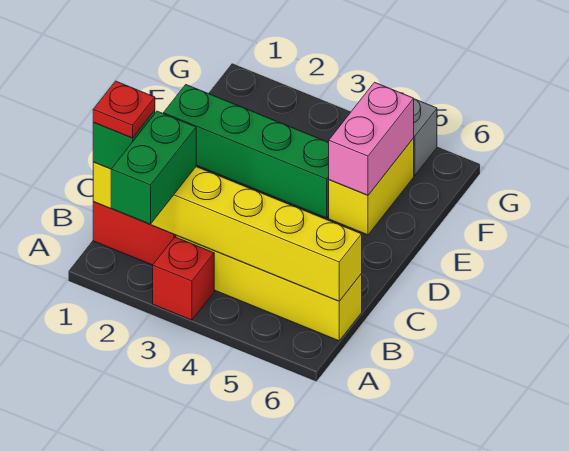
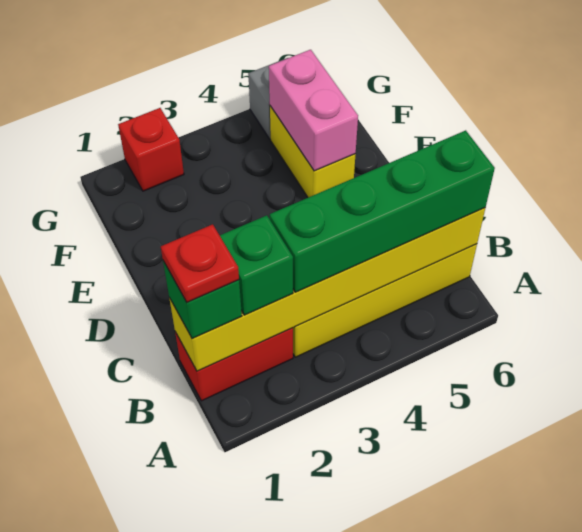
green 1x2 brick [111,111,196,224] -> green 1x1 brick [220,215,293,315]
red 1x1 brick [153,237,214,320] -> red 1x1 brick moved to [118,108,184,191]
green 1x4 brick [163,85,329,218] -> green 1x4 brick moved to [270,130,495,292]

